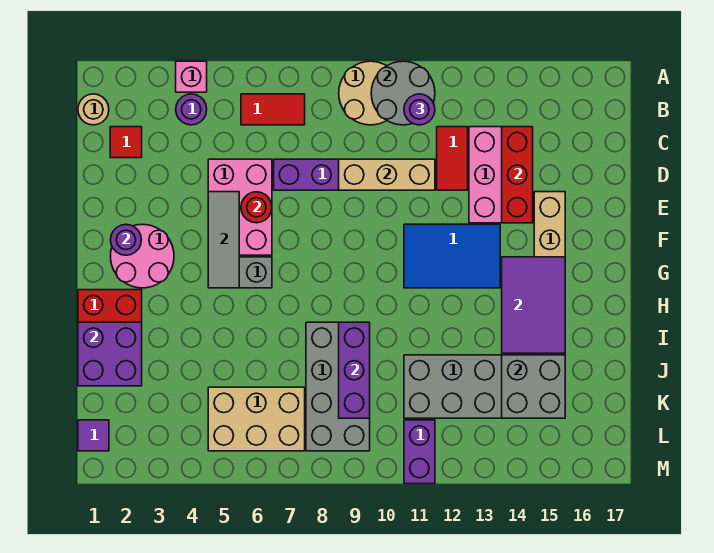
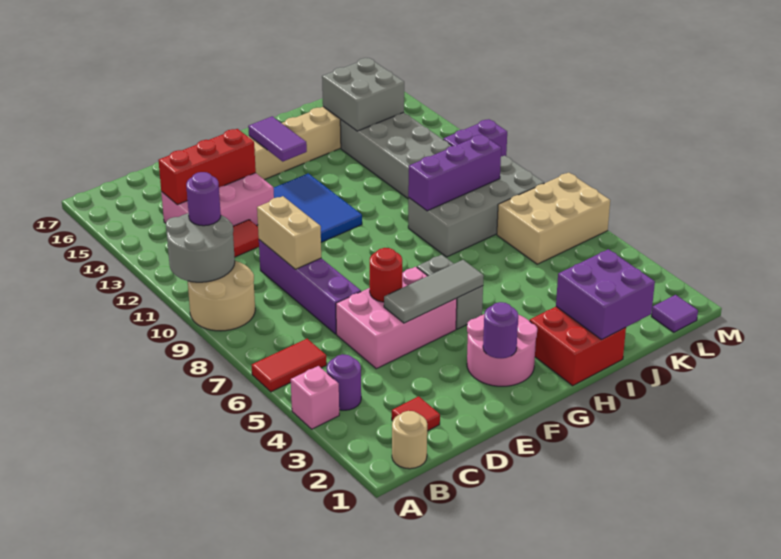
red 1x2 tile [241,94,305,125] -> red 1x2 tile turned to [252,339,327,392]
tan 1x3 brick [339,159,435,190] -> tan 1x2 brick [257,196,321,269]
purple 2x3 tile [502,257,565,353] -> purple 1x2 tile [248,116,307,161]
tan 2x3 brick [208,387,305,451] -> tan 2x3 brick turned to [497,173,610,264]

